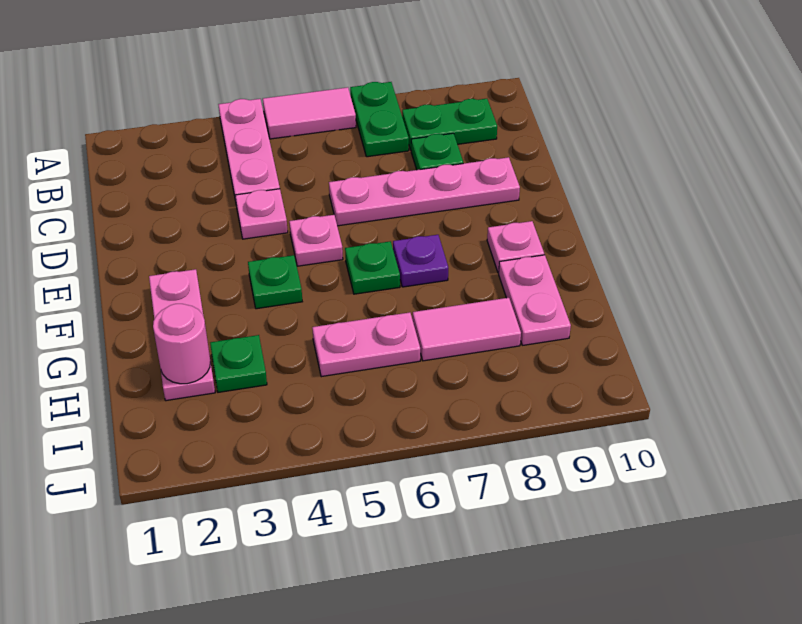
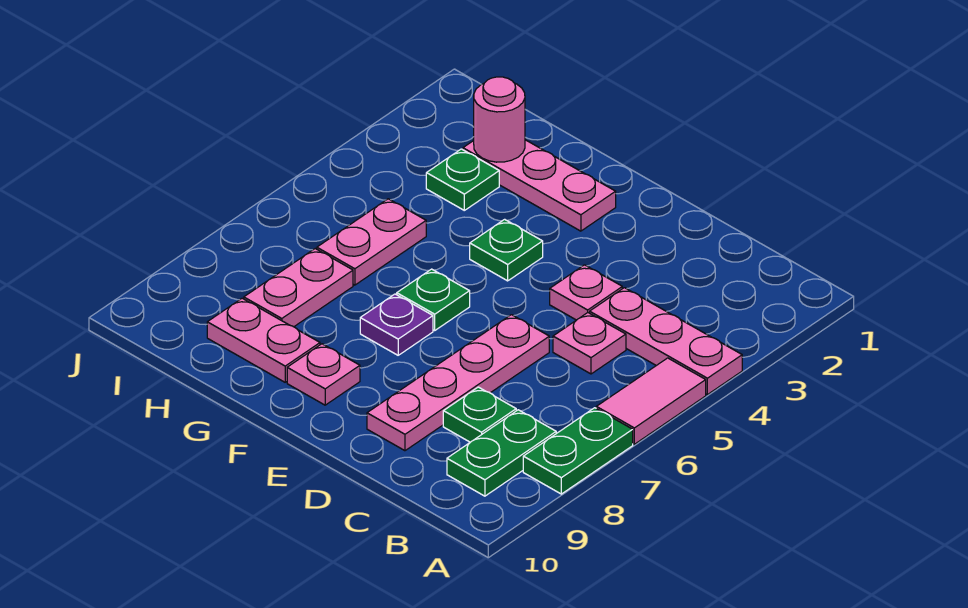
green 1x2 plate [350,82,409,157] -> green 1x2 plate turned to [523,408,633,494]
pink 1x1 plate [289,215,343,266] -> pink 1x1 plate moved to [553,313,626,374]
pink 1x2 tile [413,298,521,361] -> pink 1x2 plate [244,249,353,327]

